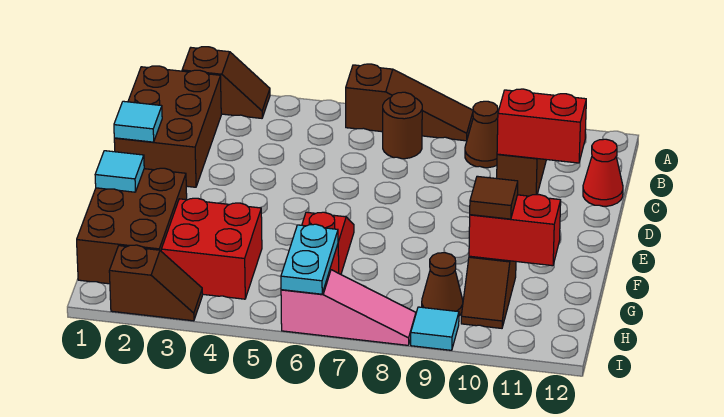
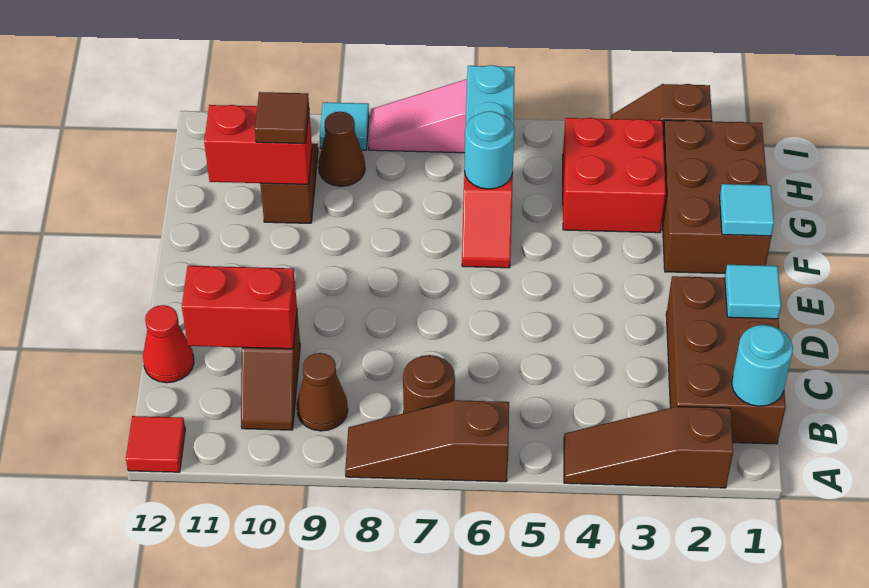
brown 1x2 slope [182,47,270,118] -> brown 1x3 slope [564,407,733,488]
none -> red 1x1 tile [126,416,185,472]
none -> cyan 1x1 round brick [732,325,793,406]
none -> cyan 1x1 round brick [464,111,514,189]

